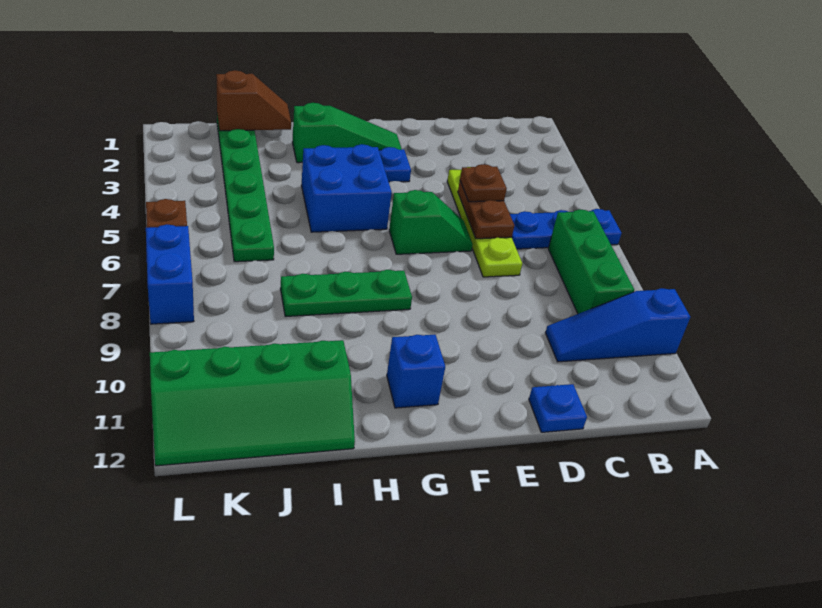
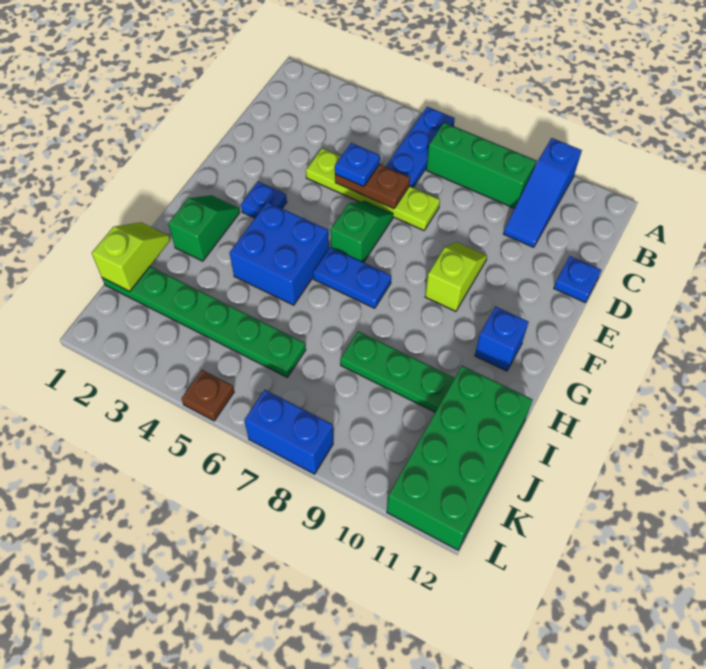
brown 1x1 plate [460,164,507,202] -> blue 1x1 plate [335,143,380,187]
none -> lime 1x2 slope [425,242,487,311]
green 1x3 slope [292,103,402,163] -> green 1x2 slope [168,195,240,261]
none -> blue 1x2 plate [313,247,391,308]
green 1x3 plate [280,270,412,317] -> green 1x3 plate turned to [340,331,455,412]
brown 1x2 slope [216,70,291,131] -> lime 1x2 slope [92,222,170,291]
green 2x4 slope [150,340,355,466] -> green 2x4 brick [387,366,532,550]

